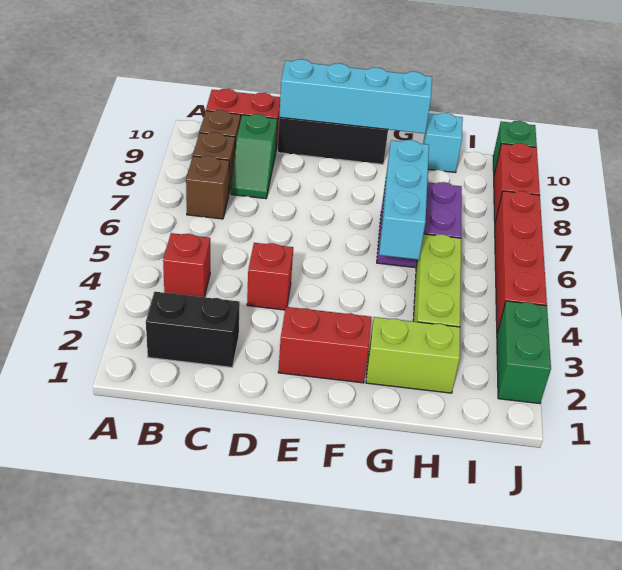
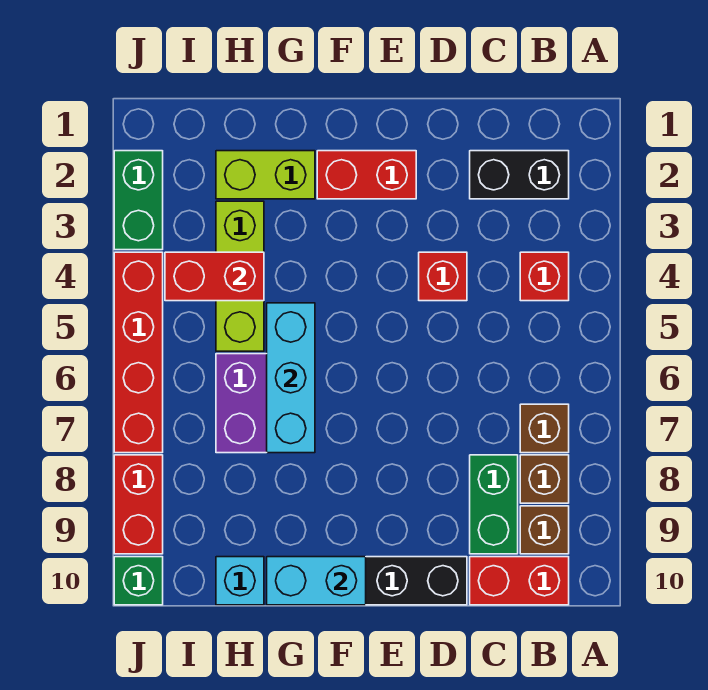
green 1x2 slope [231,114,277,199] -> green 1x2 brick [470,455,518,554]
cyan 1x4 brick [279,59,432,134] -> cyan 1x2 brick [267,557,366,605]
none -> red 1x2 brick [165,252,264,301]

